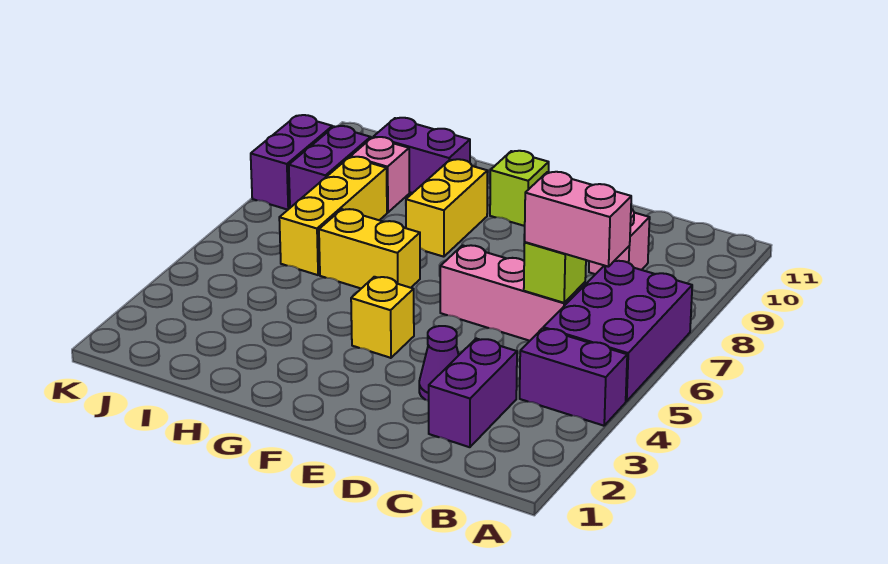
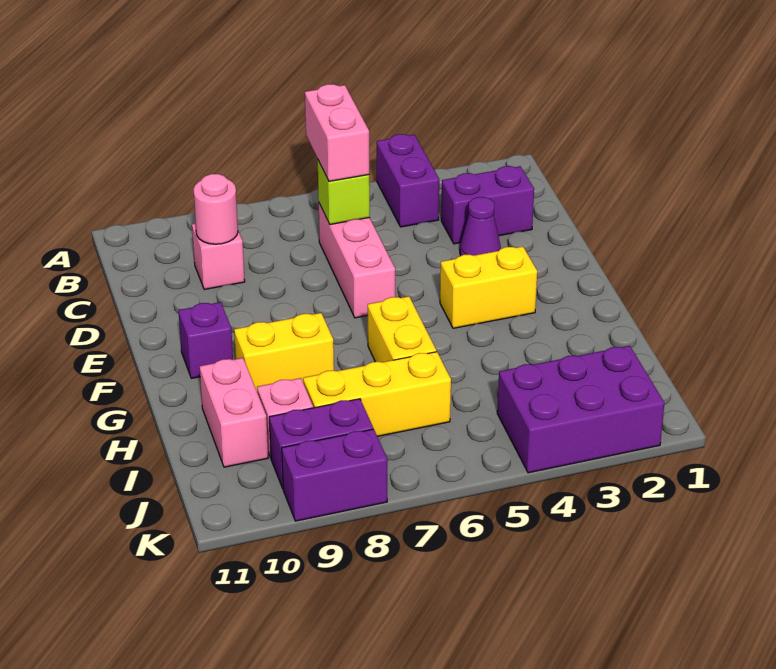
purple 2x3 brick [543,261,692,401] -> purple 2x3 brick moved to [497,346,664,473]
none -> pink 1x1 round brick [193,174,238,244]
yellow 1x1 brick [351,277,414,358] -> yellow 1x2 brick [440,246,537,328]
lime 1x1 brick [490,151,549,226] -> purple 1x1 brick [178,302,233,378]
purple 1x2 brick [374,118,470,193] -> pink 1x2 brick [200,358,268,467]

